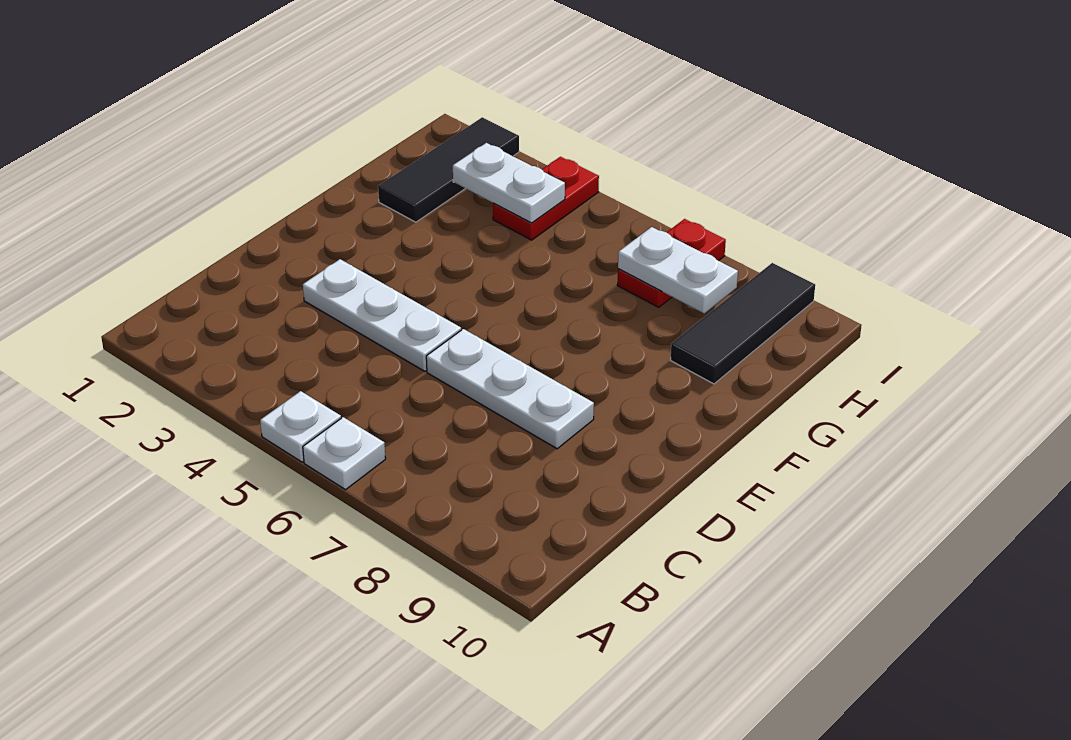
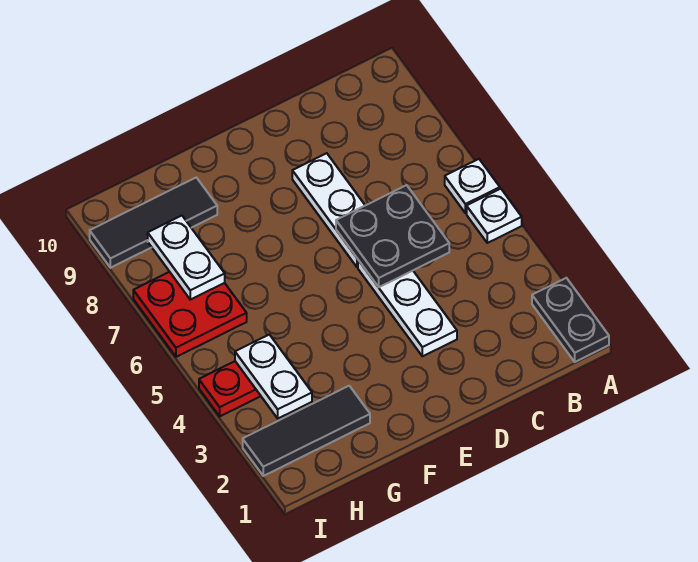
none -> black 1x2 plate [532,278,609,362]
none -> black 2x2 plate [336,185,449,287]
red 1x2 plate [617,219,726,307] -> red 2x2 plate [133,272,247,357]

